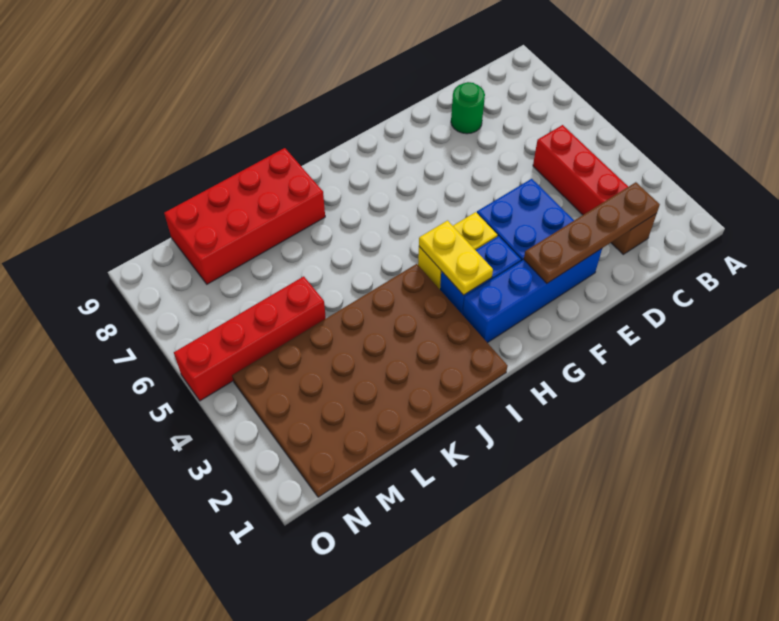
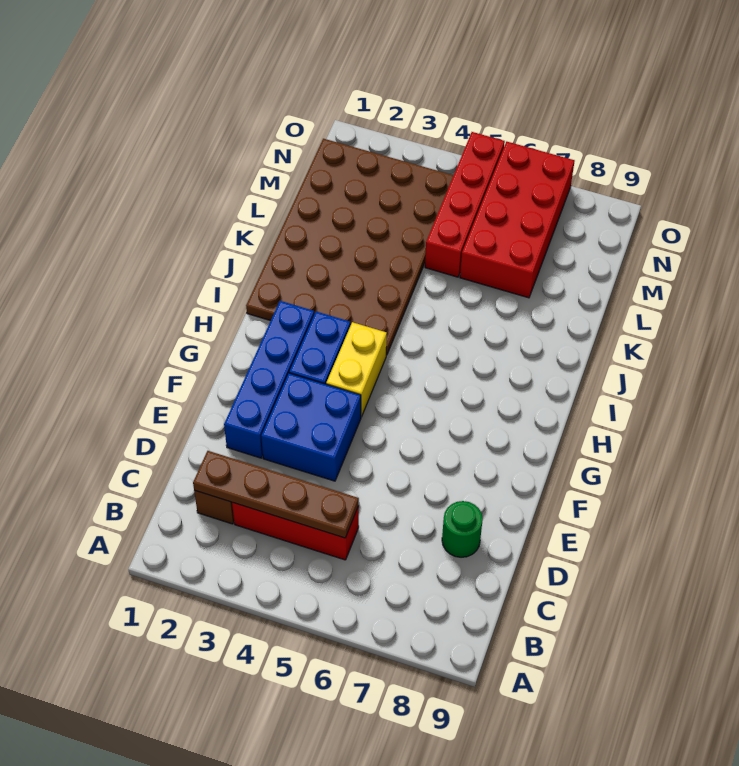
brown 1x4 plate [524,182,660,283] -> brown 1x4 plate turned to [193,451,359,538]
yellow 1x2 plate [419,221,493,295] -> none
red 2x4 brick [164,148,325,284] -> red 2x4 brick moved to [460,142,575,298]

